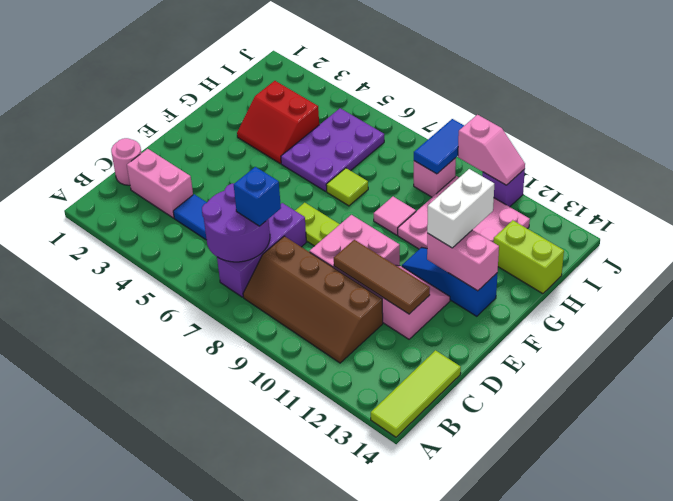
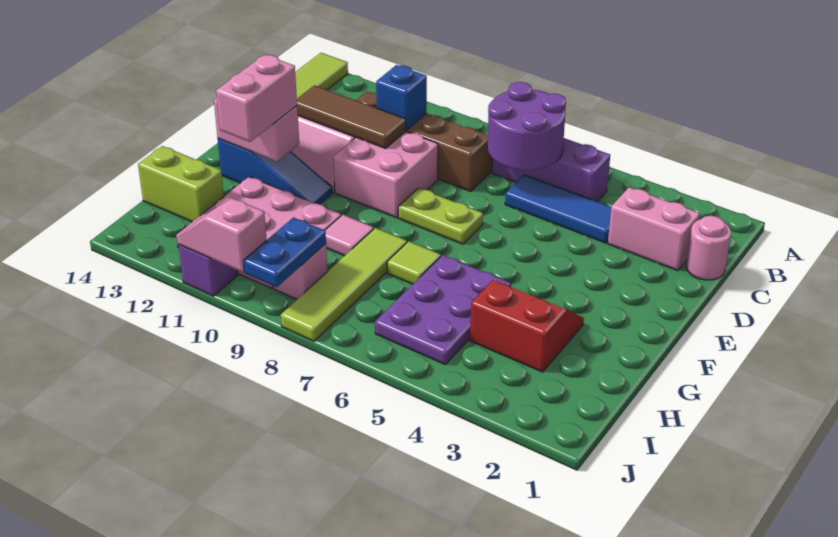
purple 1x3 brick [217,203,306,297] -> purple 1x3 brick turned to [492,138,610,202]
blue 1x1 brick [234,167,281,226] -> blue 1x1 brick moved to [376,65,427,130]
white 1x2 brick [427,169,494,248] -> pink 1x2 brick [216,55,297,142]
none -> lime 1x4 tile [281,228,407,341]
blue 1x2 tile [414,119,464,174] -> blue 1x2 plate [243,218,326,287]

